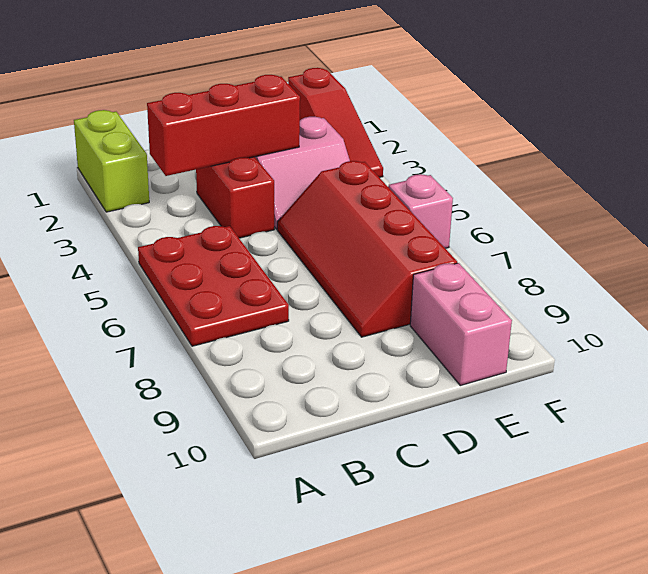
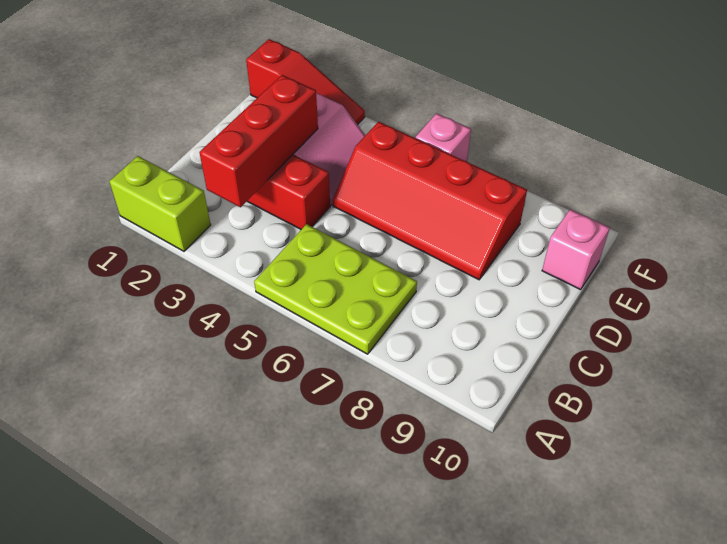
red 2x3 plate [138,226,289,346] -> lime 2x3 plate [254,224,417,354]
pink 1x2 brick [410,263,512,386] -> pink 1x1 brick [542,209,610,290]

